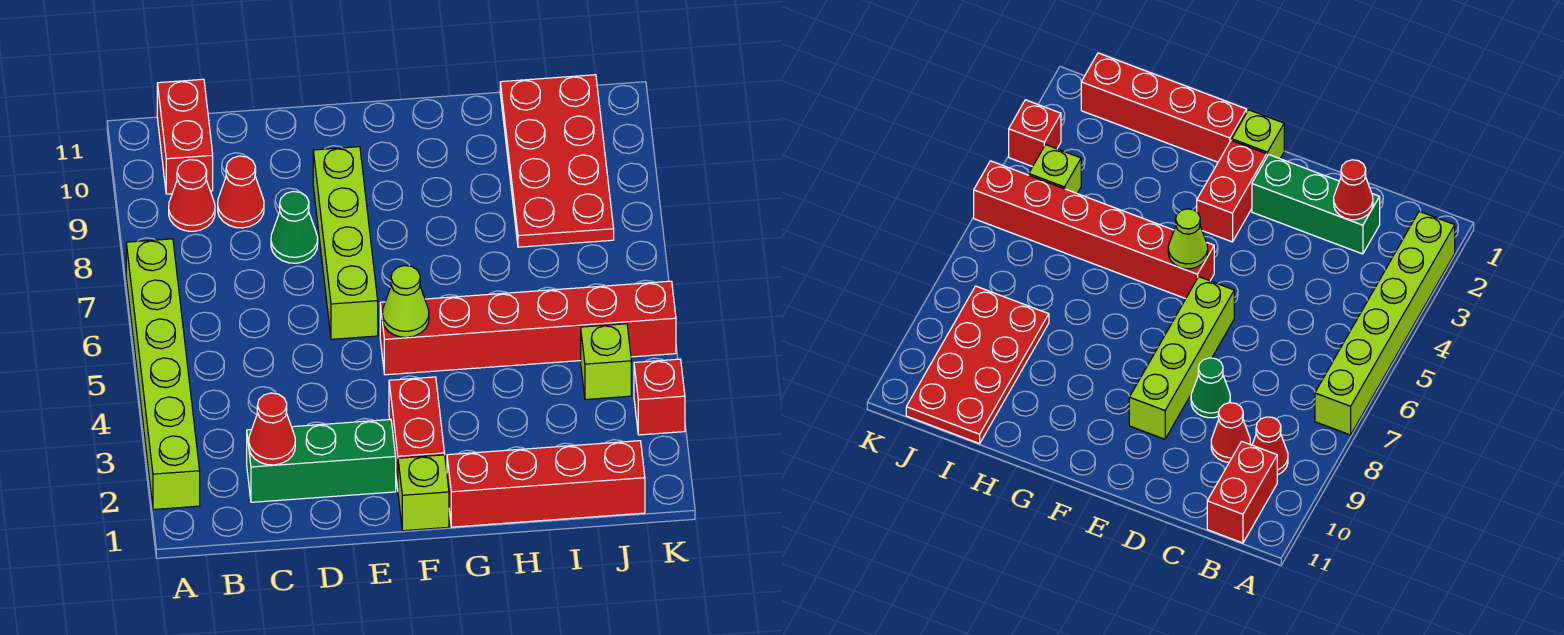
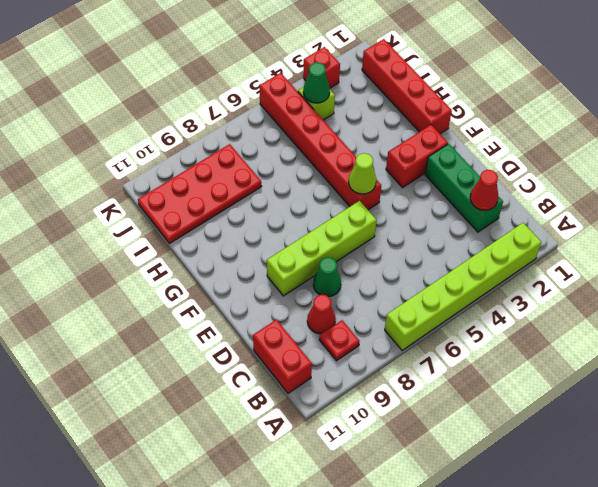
red 1x1 cone [169,160,215,231] -> red 1x1 plate [319,320,360,361]
red 1x2 brick [157,79,213,194] -> red 1x2 brick turned to [253,320,312,393]
lime 1x1 brick [398,455,449,531] -> none
none -> green 1x1 cone [303,62,330,103]

